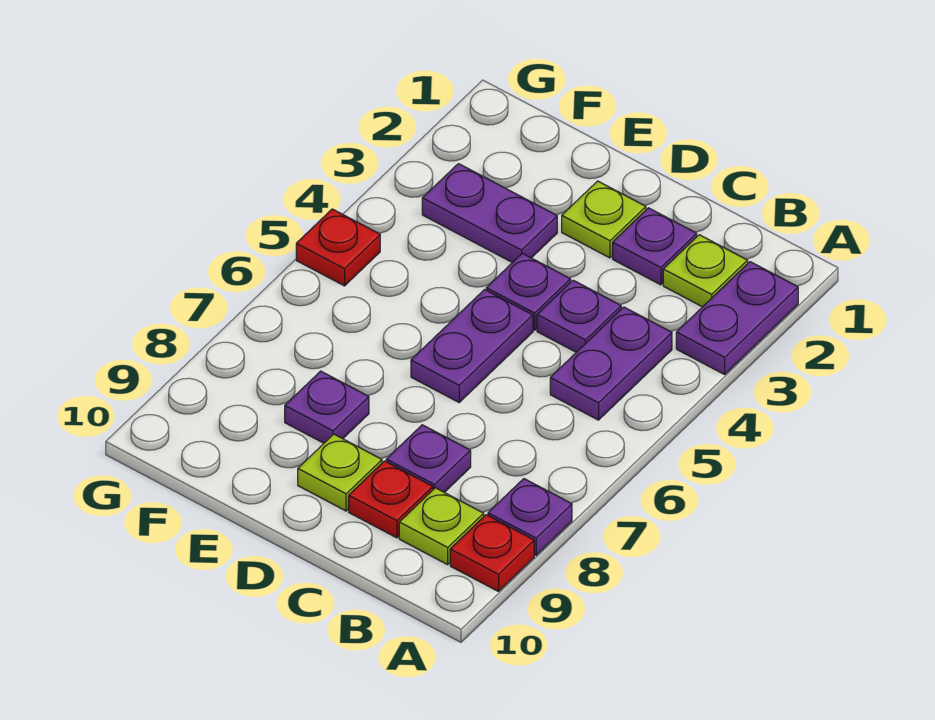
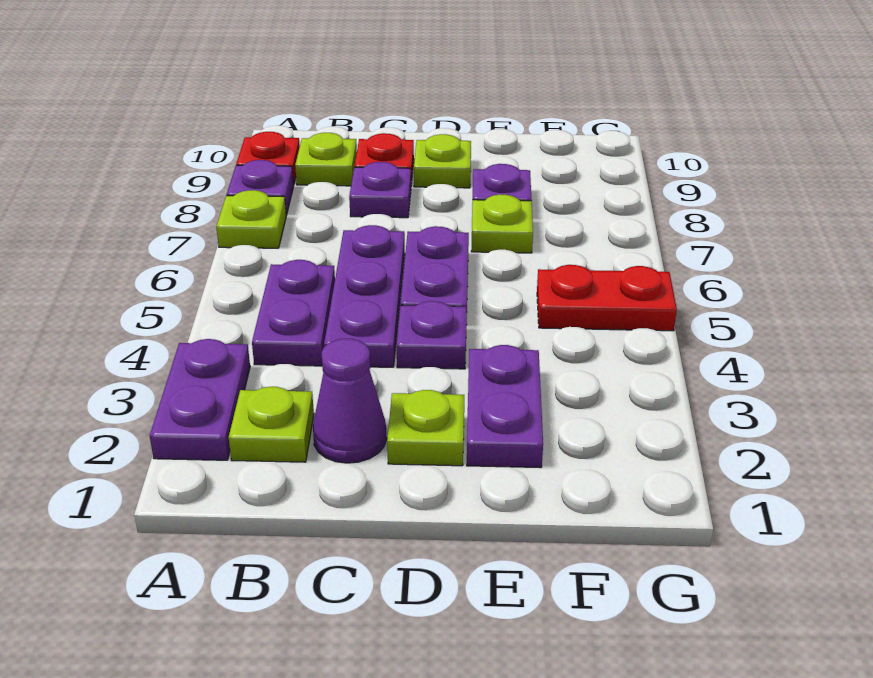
none -> lime 1x1 plate [216,190,286,248]
purple 1x1 plate [613,208,697,285] -> purple 1x1 cone [313,339,387,463]
purple 1x1 plate [537,280,621,352] -> purple 1x3 plate [324,225,405,367]
purple 1x2 plate [422,164,557,263] -> purple 1x2 plate turned to [467,345,543,468]
none -> lime 1x1 plate [471,194,533,253]
red 1x1 plate [296,209,380,286] -> red 1x2 plate [537,265,677,331]

